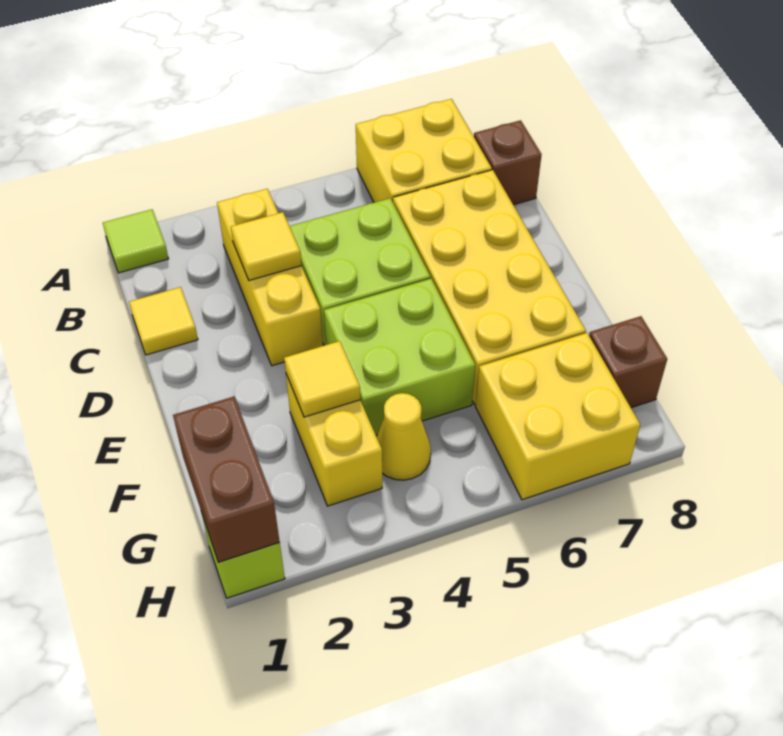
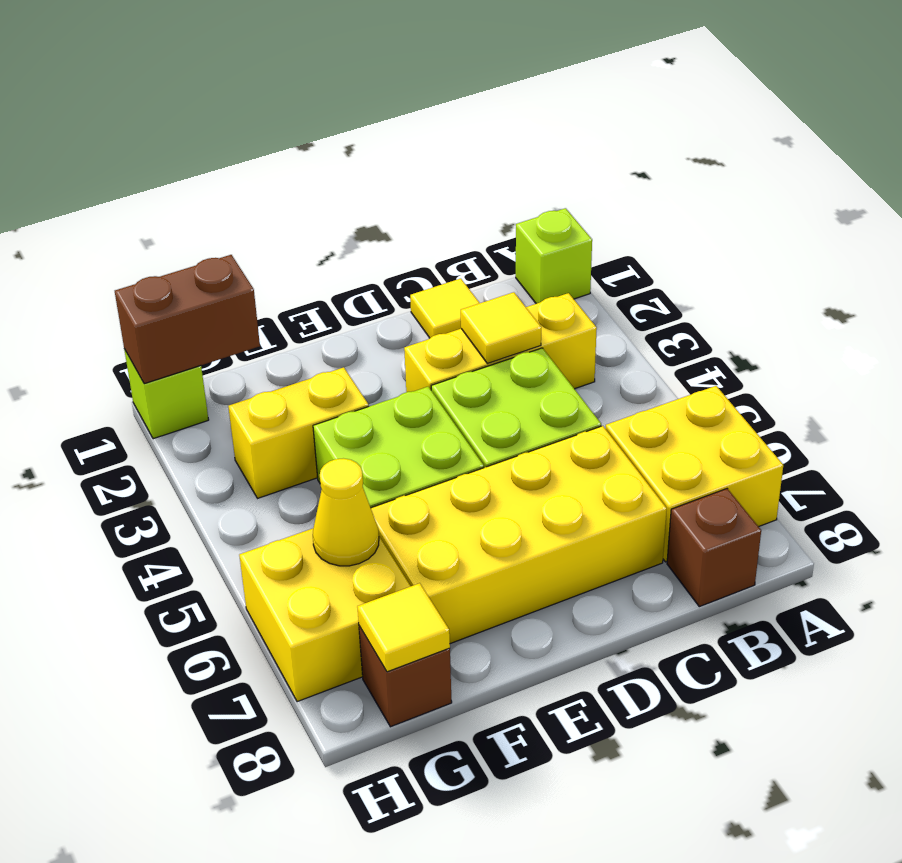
lime 1x1 tile [103,209,168,273] -> lime 1x1 brick [516,208,592,304]
yellow 1x1 tile [284,341,360,417] -> yellow 1x1 tile moved to [357,583,450,672]
yellow 1x1 cone [377,393,431,480] -> yellow 1x1 cone moved to [313,458,379,566]

